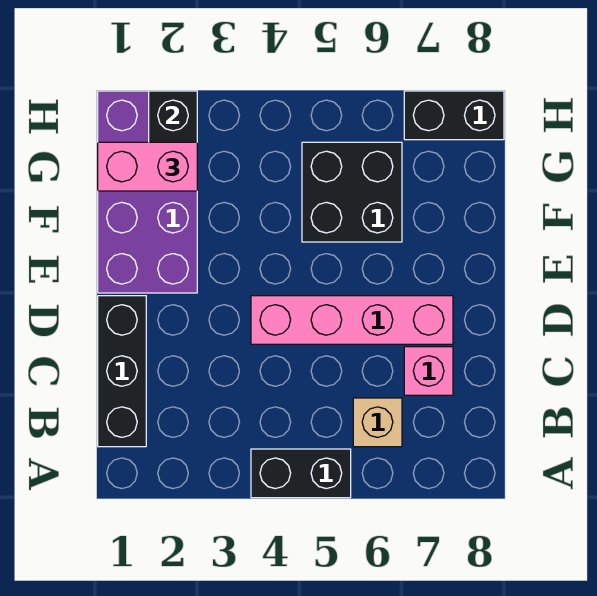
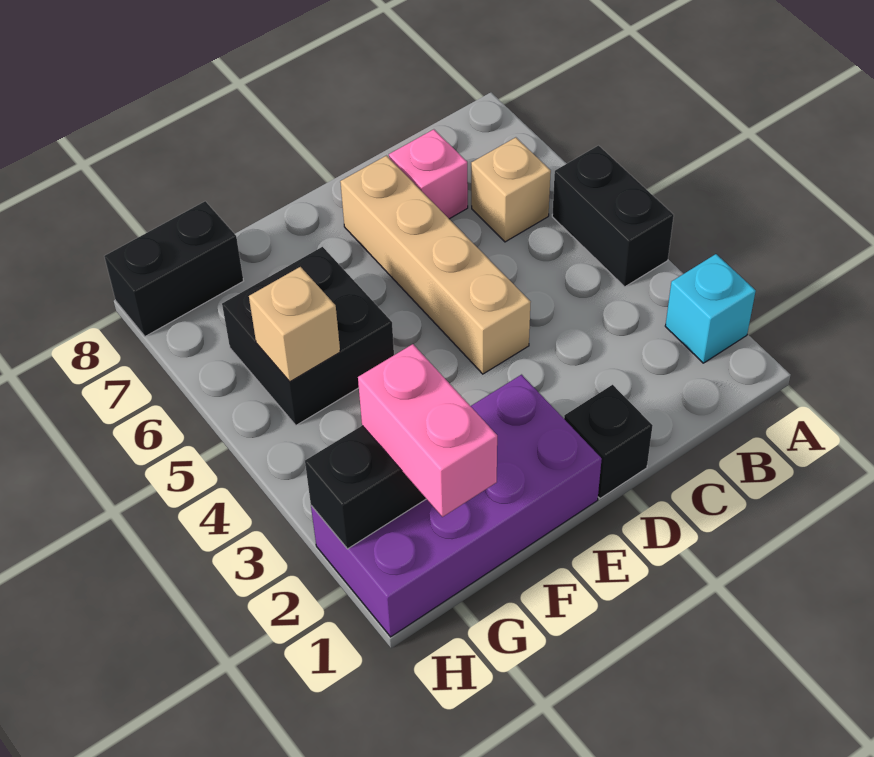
none -> cyan 1x1 brick [665,254,756,363]
black 1x3 brick [98,296,146,447] -> black 1x1 brick [564,385,653,499]
pink 1x4 brick [251,296,453,344] -> tan 1x4 brick [340,156,530,374]
none -> tan 1x1 brick [249,267,340,382]
black 1x2 brick [404,91,504,140] -> black 1x2 brick turned to [104,201,243,336]

